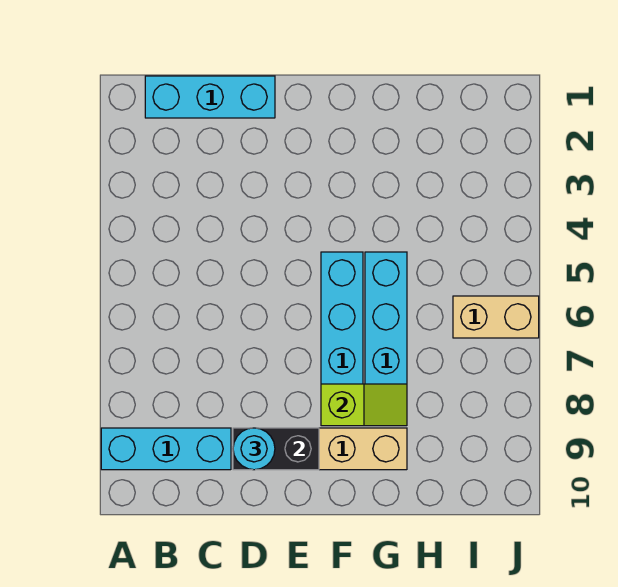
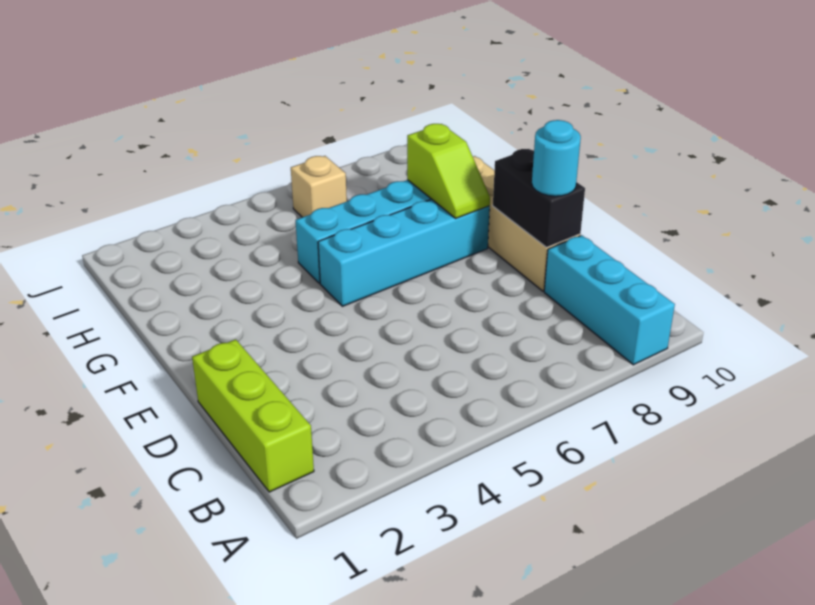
cyan 1x3 brick [145,76,275,118] -> lime 1x3 brick [192,339,314,492]
lime 1x2 slope [321,384,407,426] -> lime 1x2 slope turned to [407,124,490,218]
tan 1x2 brick [453,296,539,338] -> tan 1x1 brick [291,156,347,217]

